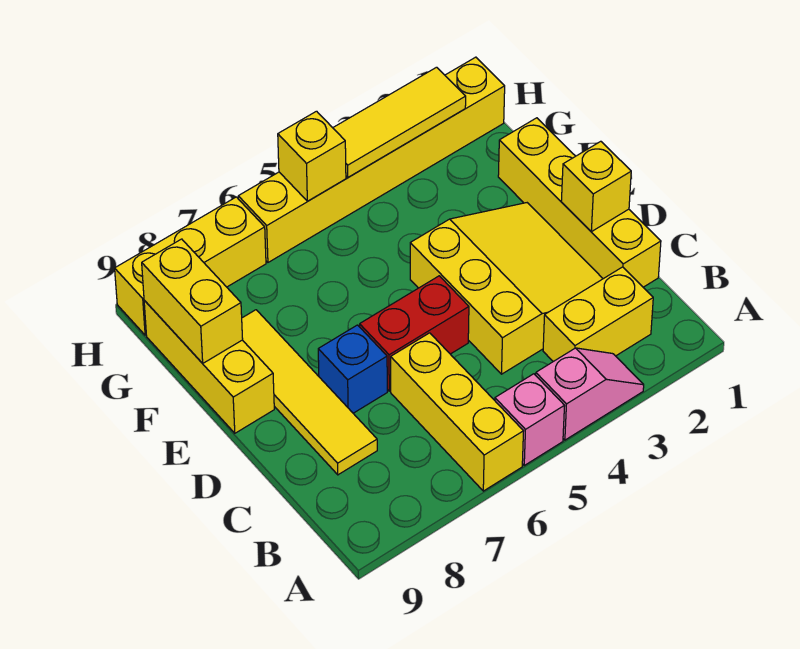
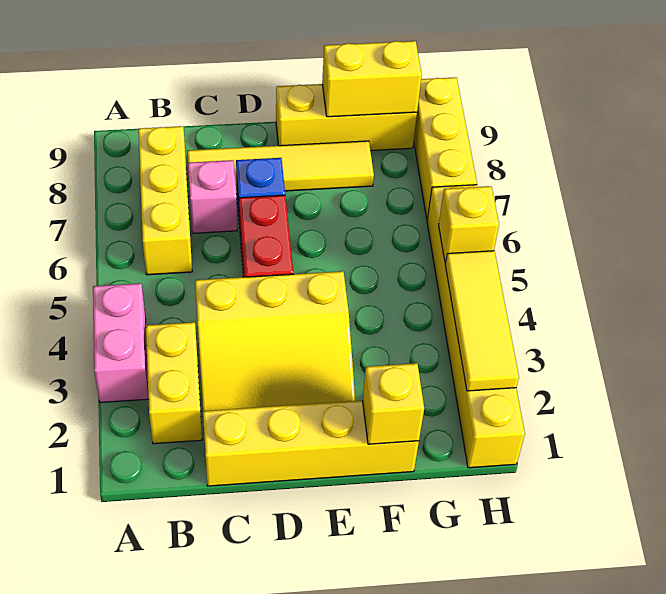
pink 1x2 slope [536,348,644,440] -> pink 1x2 brick [93,283,148,402]
pink 1x1 brick [495,374,564,465] -> pink 1x1 brick moved to [188,160,237,233]
yellow 1x3 brick [391,333,523,491] -> yellow 1x3 brick turned to [138,126,192,275]
yellow 1x1 brick [561,141,631,232] -> yellow 1x1 brick moved to [362,363,424,444]

